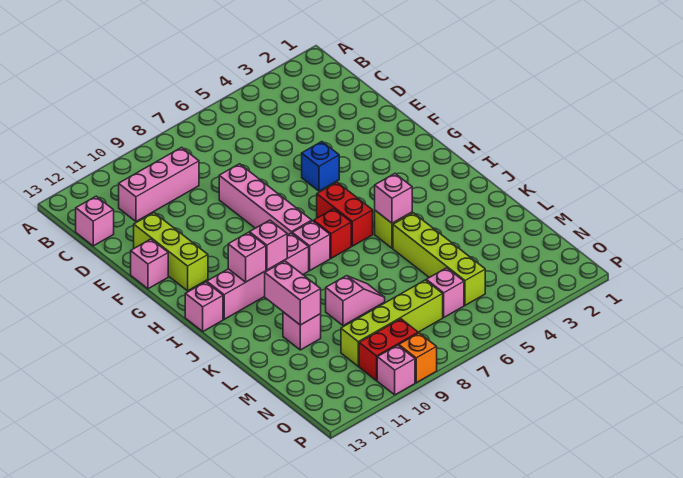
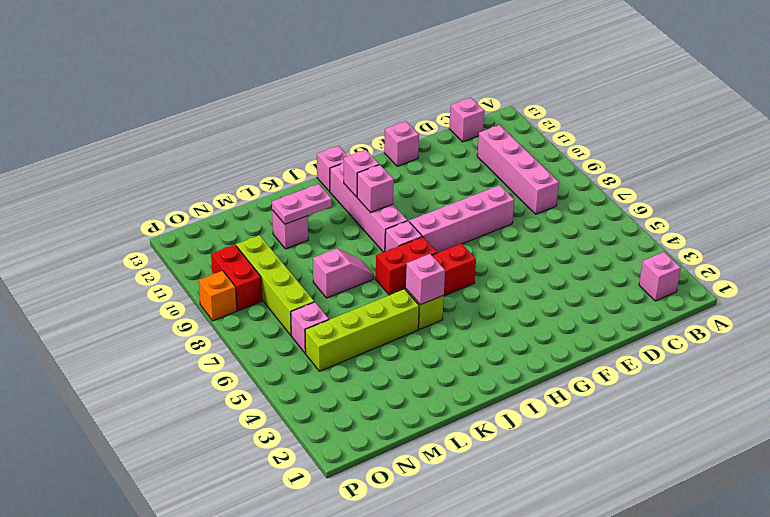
pink 1x3 brick [119,147,199,221] -> pink 1x4 brick [477,125,559,214]
lime 1x3 brick [134,213,208,291] -> none
blue 1x1 brick [302,142,339,191] -> none
red 1x1 brick [314,209,351,258] -> red 1x2 brick [376,237,437,295]
pink 1x2 brick [265,261,321,325] -> pink 1x2 plate [272,184,332,224]
pink 1x2 slope [326,276,385,326] -> pink 1x2 slope turned to [313,249,374,298]
pink 1x1 brick [377,345,415,395] -> pink 1x1 brick moved to [639,252,681,301]

